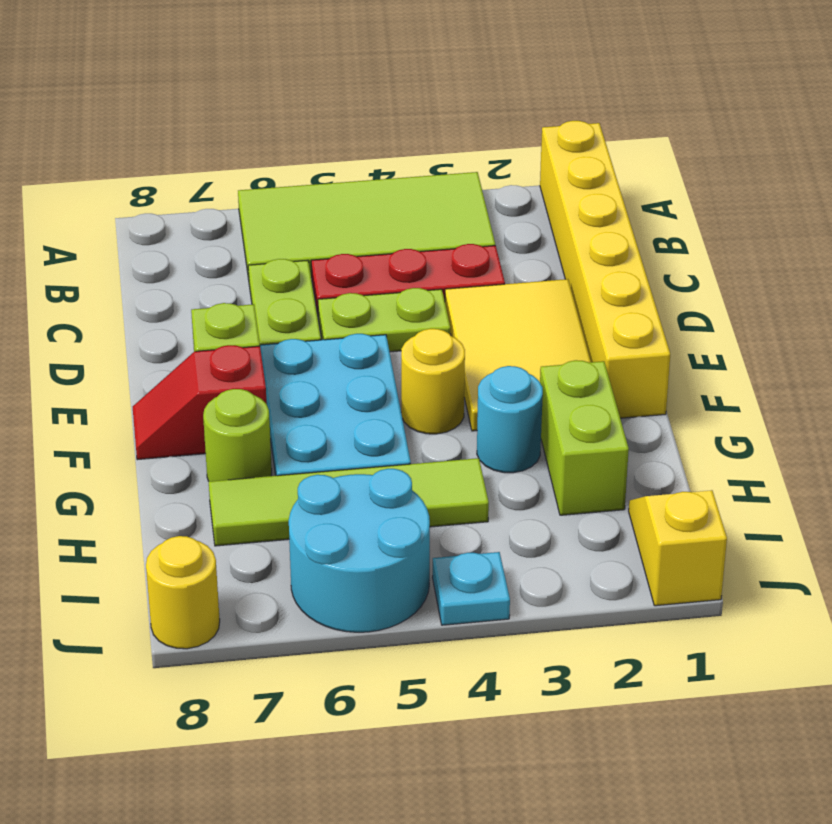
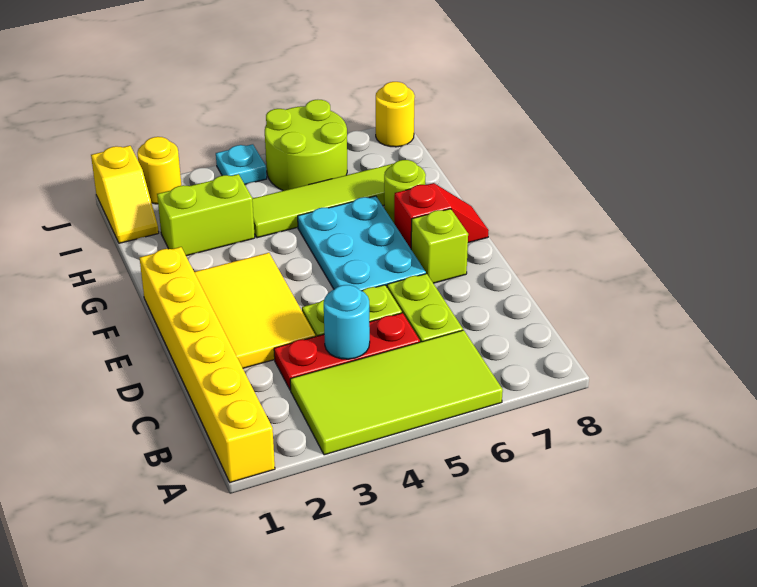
yellow 1x1 round brick [401,329,465,434] -> yellow 1x1 round brick moved to [137,137,181,204]
lime 1x2 brick [540,360,629,515] -> lime 1x2 brick turned to [157,174,255,256]
cyan 1x1 round brick [477,366,543,473] -> cyan 1x1 round brick moved to [324,285,370,359]
cyan 2x2 round brick [289,469,430,632] -> lime 2x2 round brick [265,100,347,191]

